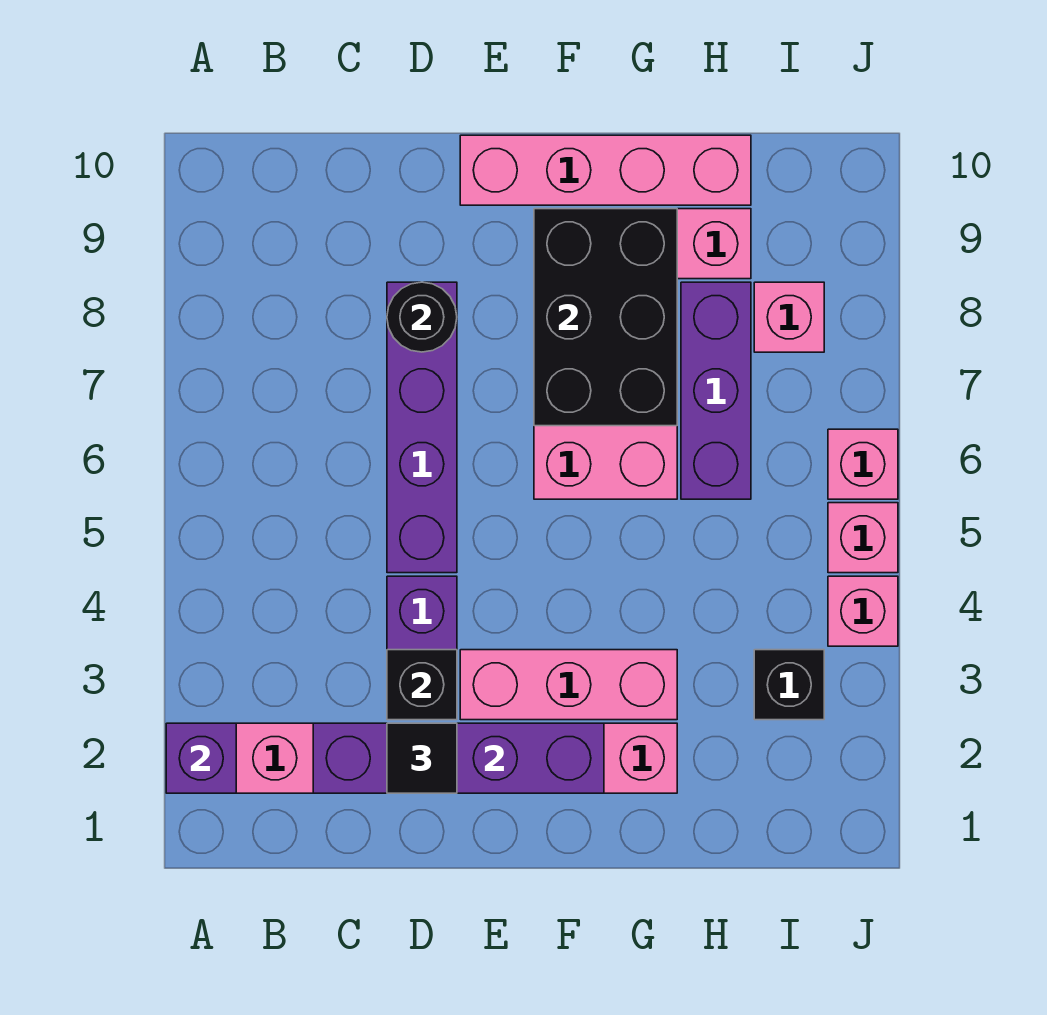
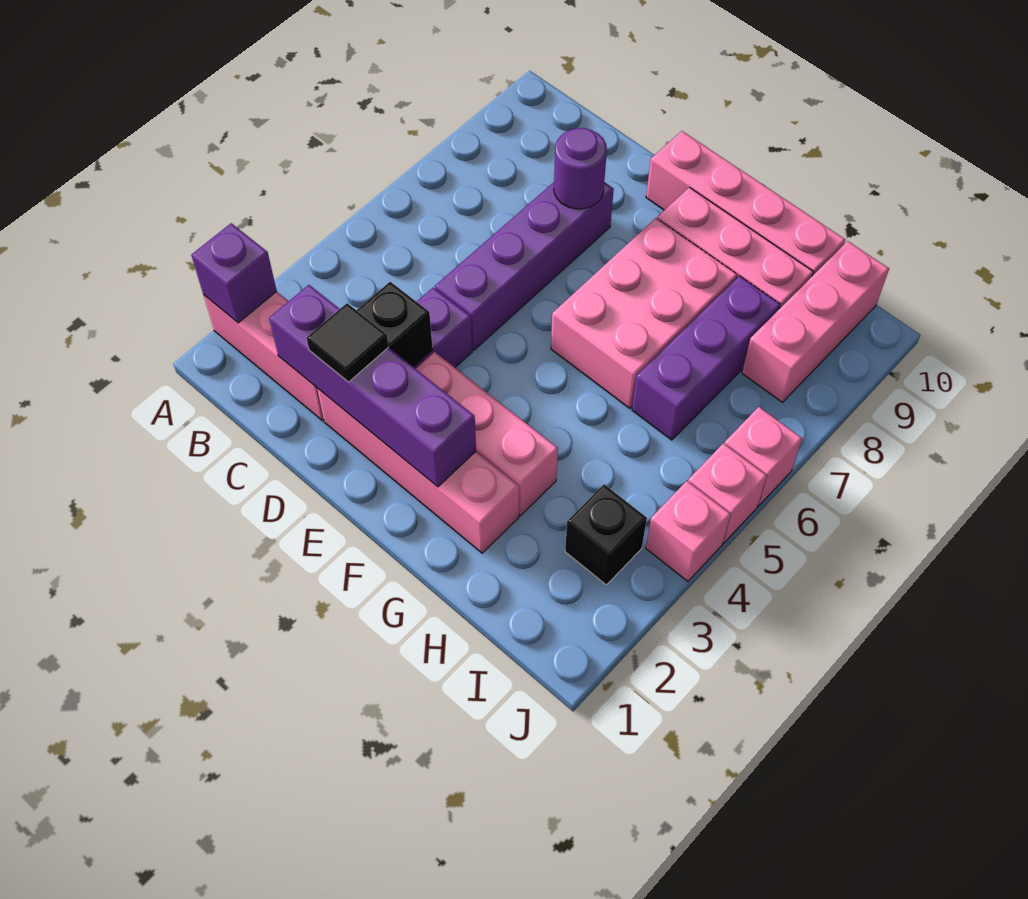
black 1x1 round brick [387,282,457,352] -> purple 1x1 round brick [554,128,607,209]
black 2x3 brick [534,209,677,426] -> none
pink 1x1 brick [754,282,824,352] -> pink 1x3 brick [742,241,889,402]

